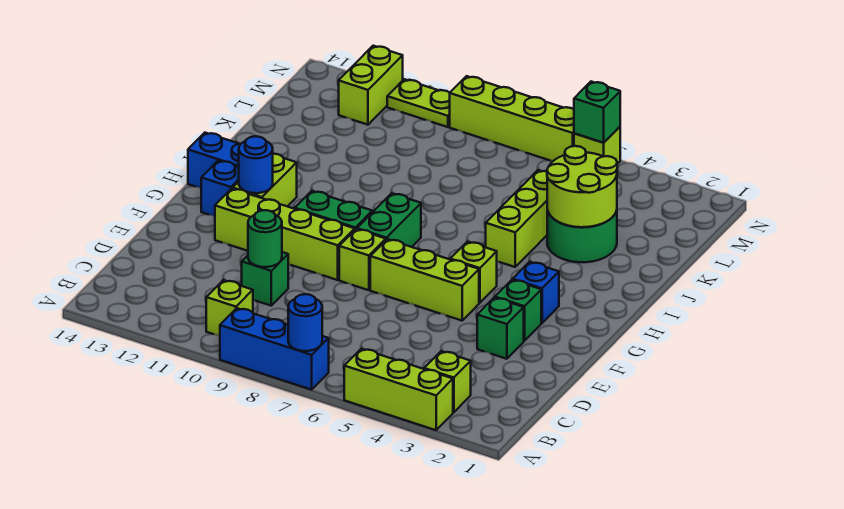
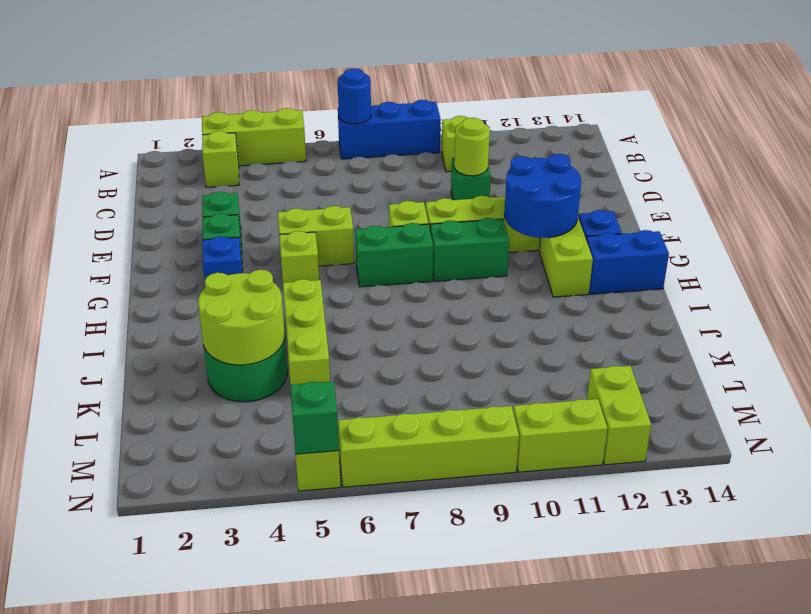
green 1x1 round brick [248,210,282,267] -> lime 1x1 round brick [454,118,490,176]
lime 1x3 brick [370,239,479,321] -> lime 1x2 brick [278,206,354,266]
green 1x2 brick [357,193,421,247] -> green 1x2 brick turned to [355,223,433,287]
blue 1x1 round brick [239,136,273,193] -> blue 2x2 round brick [504,154,581,238]
lime 1x2 plate [387,79,450,127] -> lime 1x2 brick [513,399,607,472]

